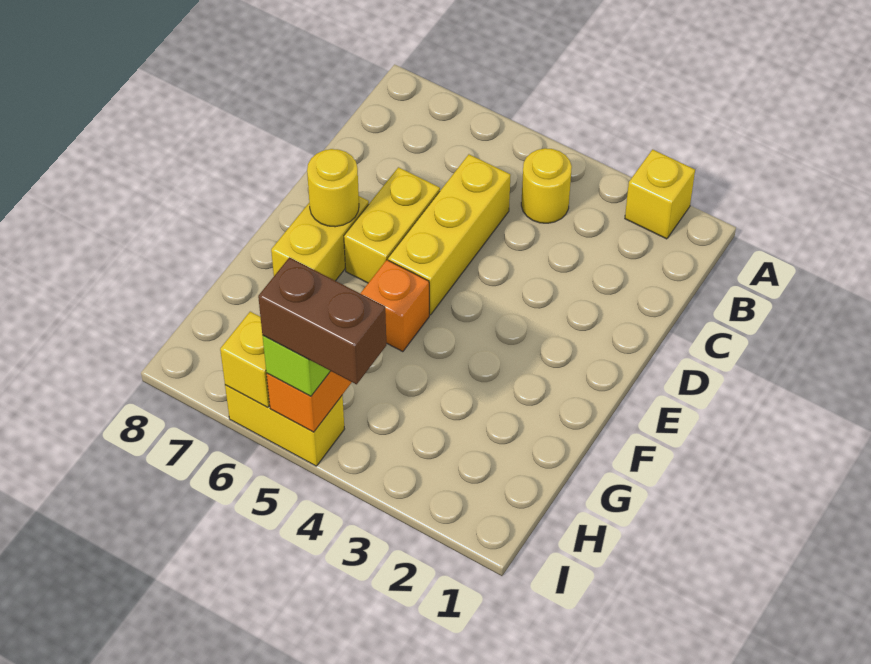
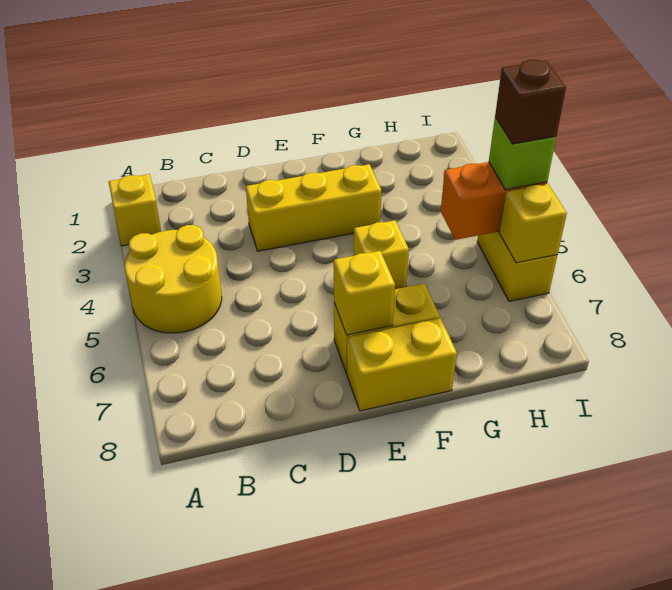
yellow 1x1 round brick [521,148,572,223] -> yellow 2x2 round brick [124,225,222,333]
yellow 1x3 brick [388,154,510,315] -> yellow 1x3 brick moved to [246,164,382,251]
yellow 1x2 brick [344,167,440,283] -> yellow 1x2 brick moved to [347,318,457,411]
yellow 1x1 round brick [307,149,359,227] -> yellow 1x1 brick [334,251,395,335]
orange 1x1 brick [360,260,429,352] -> yellow 1x1 brick [354,220,409,289]
brown 1x2 brick [258,257,386,384] -> brown 1x1 brick [495,60,566,144]

